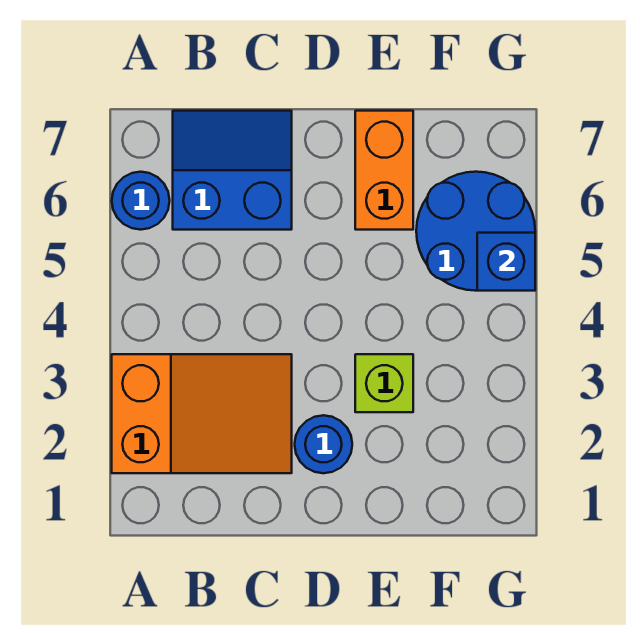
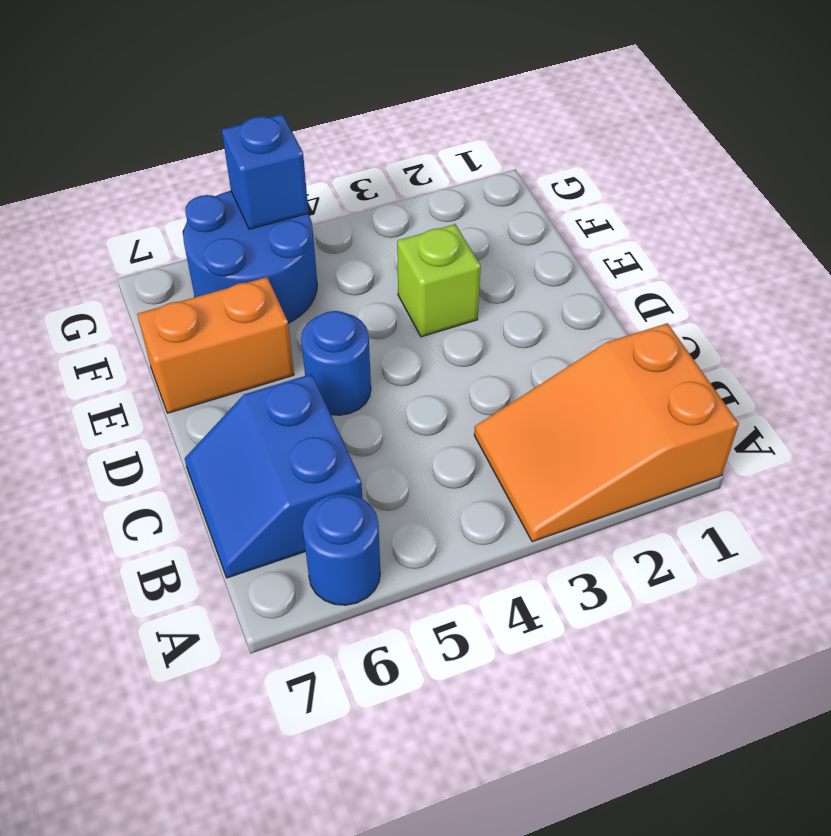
orange 2x3 slope [112,354,292,473] -> orange 2x3 slope turned to [474,323,739,542]
blue 1x1 round brick [295,415,352,473] -> blue 1x1 round brick moved to [301,311,371,415]

